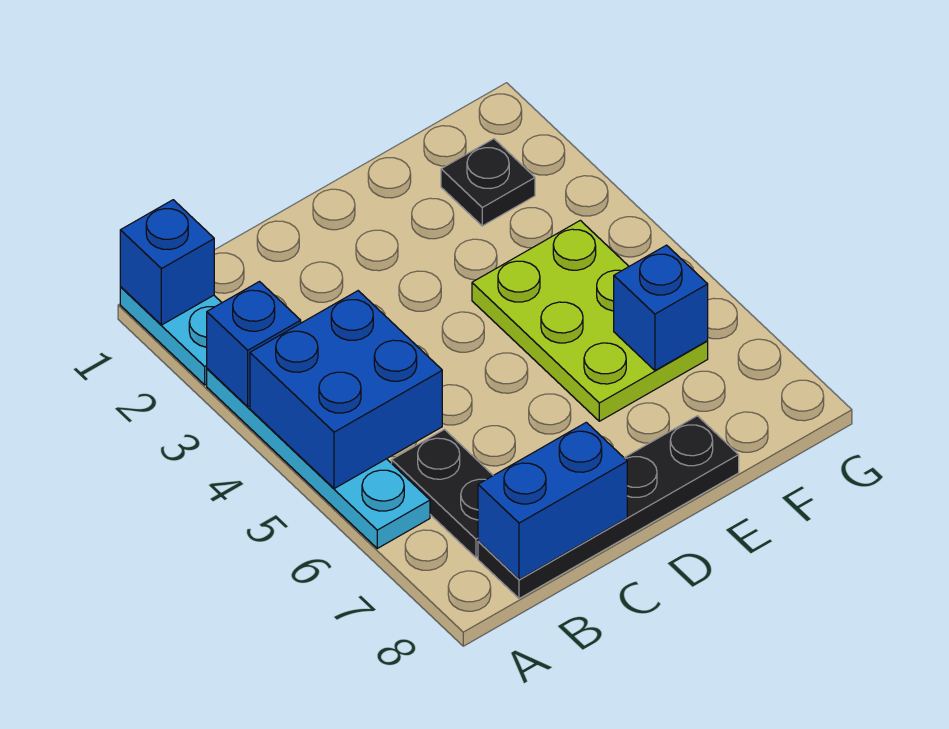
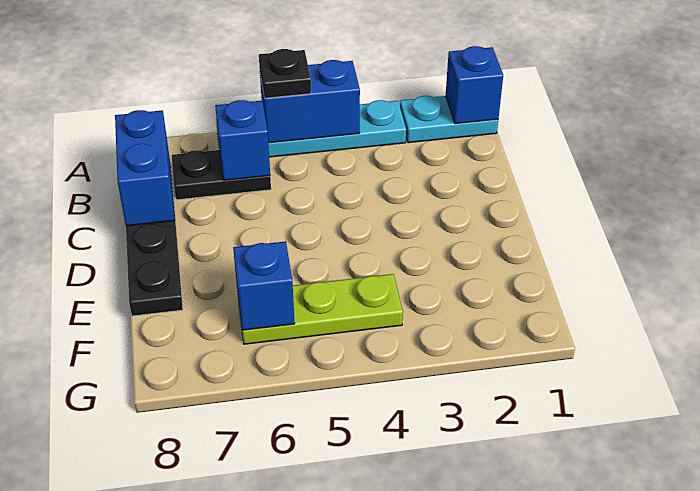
blue 1x1 brick [207,282,301,407] -> blue 1x1 brick moved to [215,100,270,180]
blue 2x2 brick [250,291,442,489] -> blue 1x2 brick [260,60,360,143]
lime 2x3 plate [472,220,708,421] -> lime 1x3 plate [238,274,403,344]
black 1x1 plate [441,139,535,226] -> black 1x1 plate moved to [259,49,311,98]

